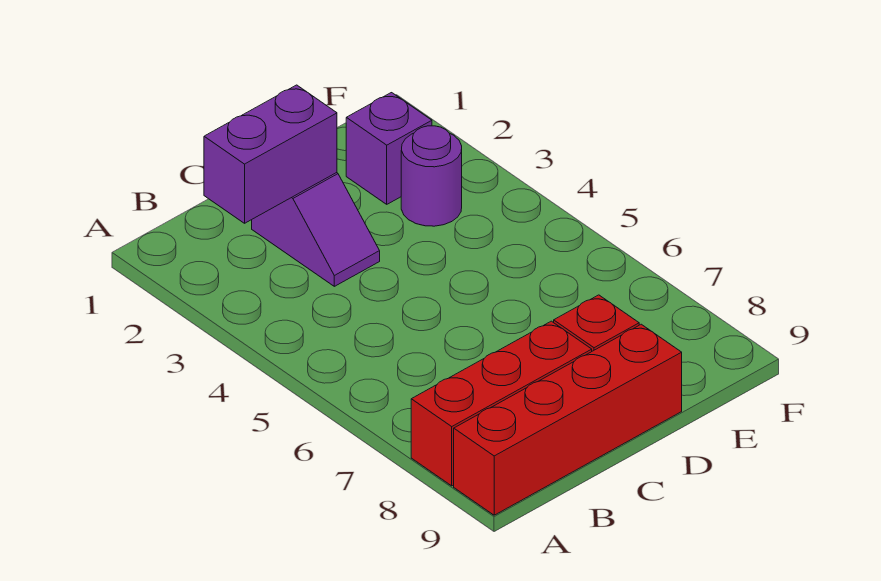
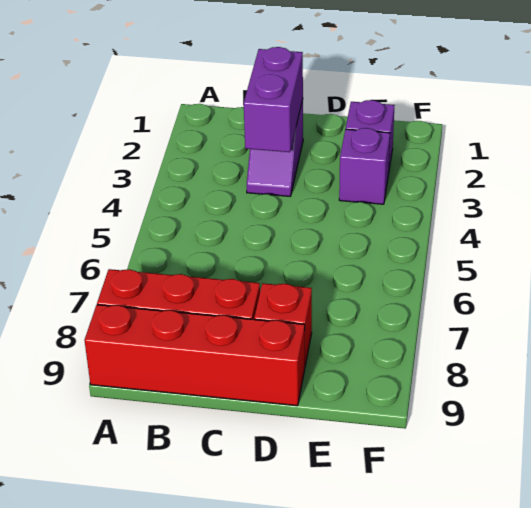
purple 1x2 brick [204,85,337,223] -> purple 1x2 brick turned to [244,47,303,152]
purple 1x1 round brick [401,126,462,226] -> purple 1x1 brick [339,128,390,204]

